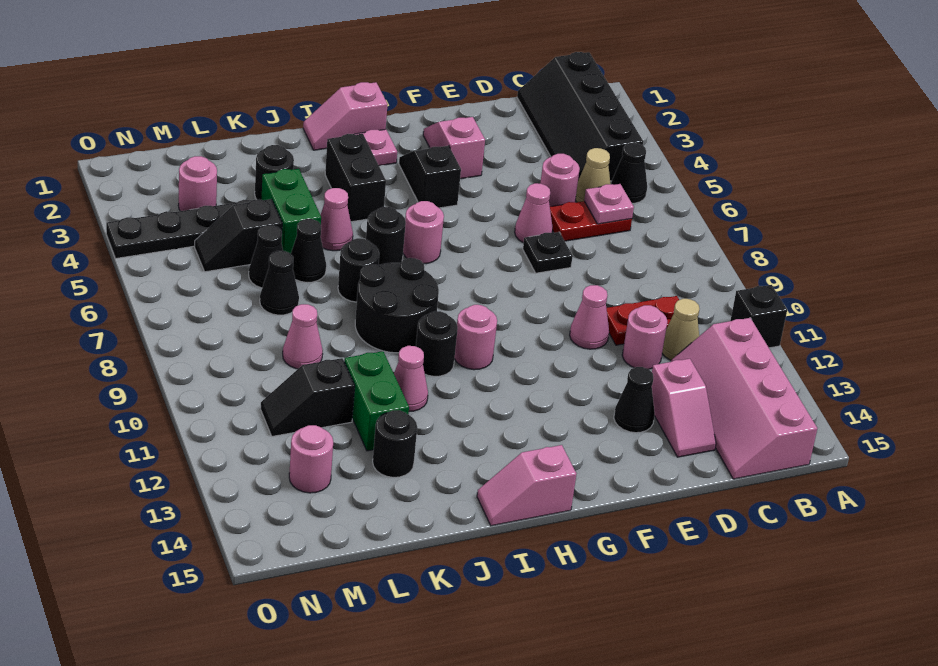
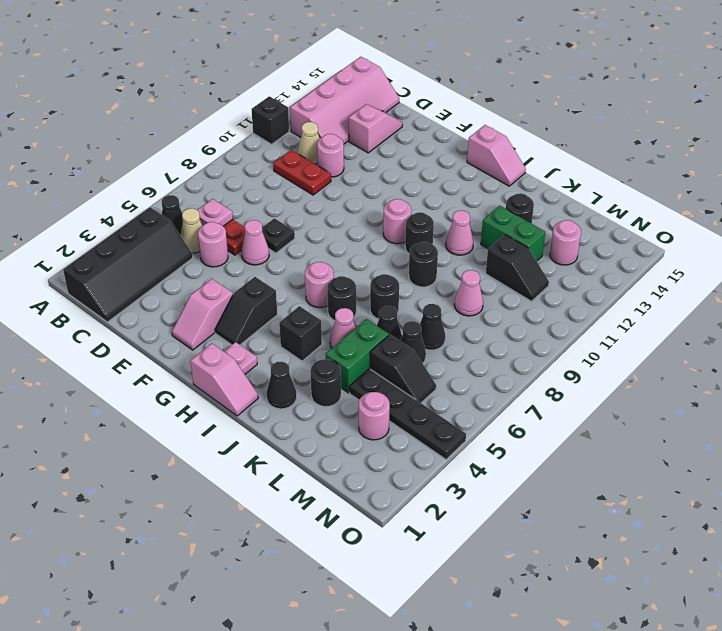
pink 1x1 cone [570,285,609,349] -> none
black 1x1 cone [614,367,655,433] -> black 1x1 cone moved to [267,362,297,409]
black 1x2 brick [325,134,386,222] -> black 1x1 brick [279,306,322,361]
black 2x2 round brick [355,258,439,353] -> black 1x1 round brick [409,242,438,287]
green 1x2 brick [344,351,409,451] -> green 1x2 brick turned to [481,206,545,261]

